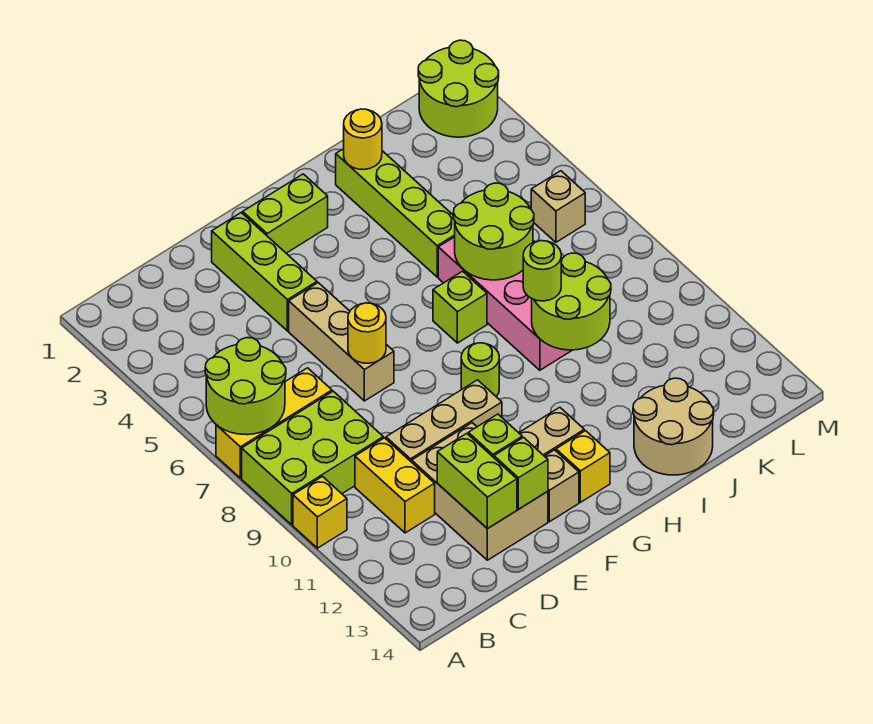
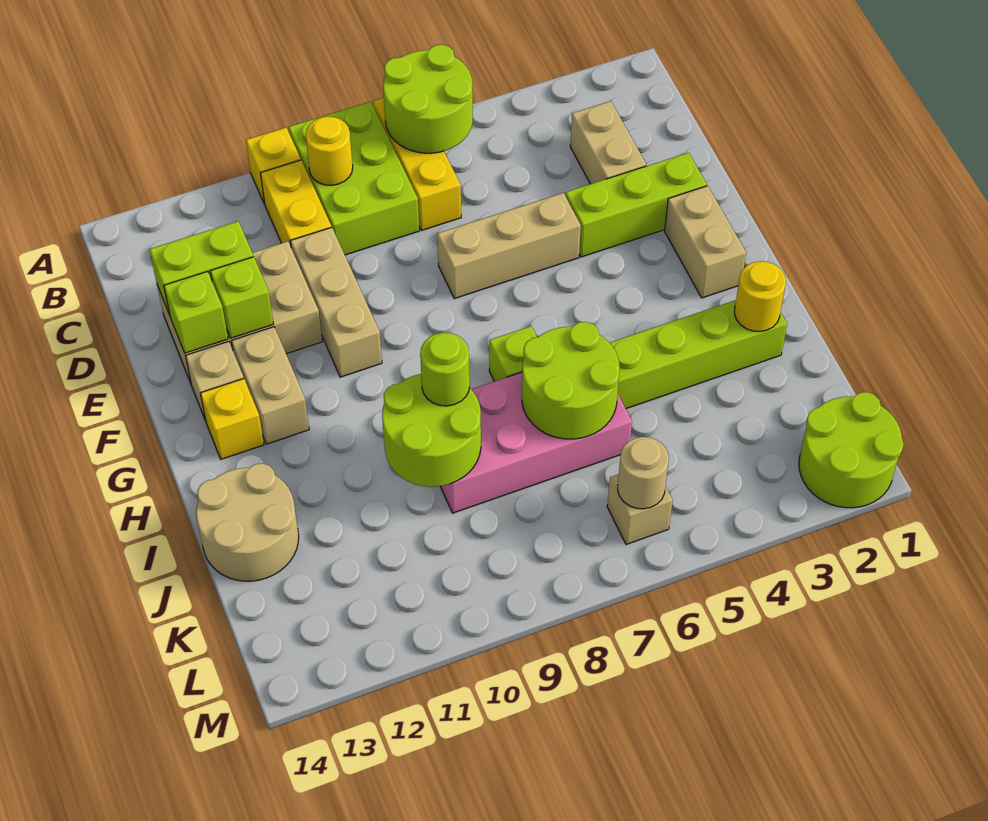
none -> tan 1x2 brick [570,101,646,184]
yellow 1x2 brick [355,438,435,533] -> yellow 1x2 brick turned to [261,160,331,246]
yellow 1x1 round brick [348,303,386,363] -> yellow 1x1 round brick moved to [306,117,353,185]
lime 1x2 brick [243,174,328,253] -> tan 1x2 brick [665,186,746,298]
lime 1x1 round brick [461,343,499,397] -> none
none -> tan 1x1 round brick [618,437,669,509]

